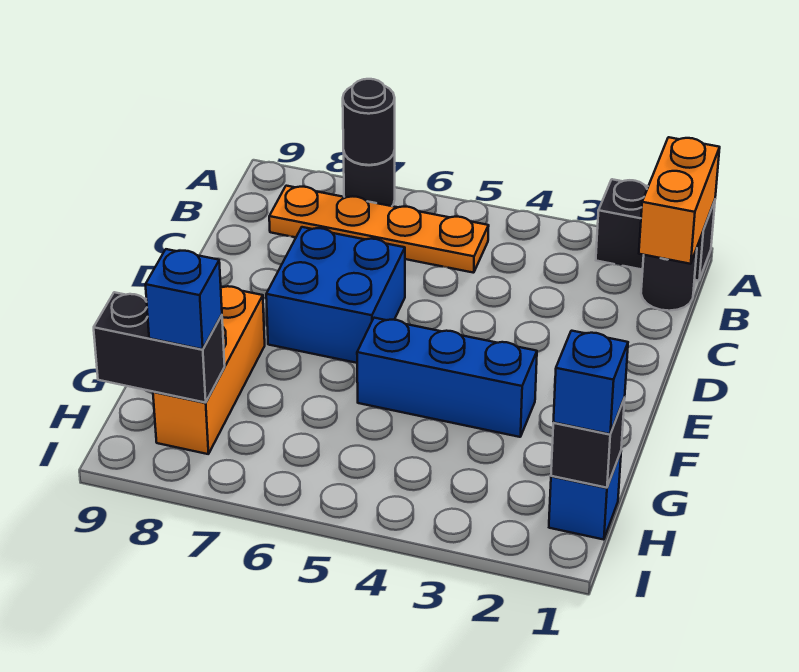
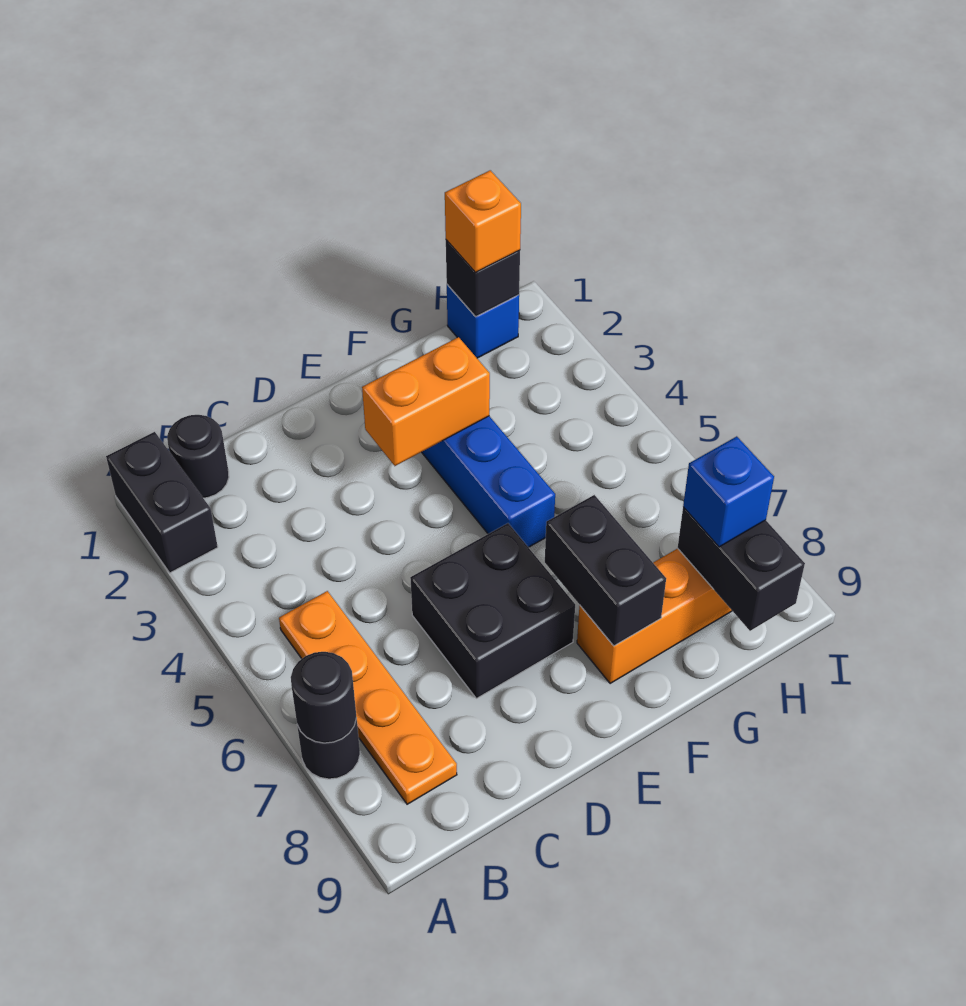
orange 1x2 brick [639,137,720,264] -> orange 1x2 brick moved to [362,337,490,466]
blue 2x2 brick [266,227,405,363] -> black 2x2 brick [410,523,575,698]
none -> black 1x2 brick [545,495,666,646]
blue 1x1 brick [553,331,628,434] -> orange 1x1 brick [445,170,521,272]

